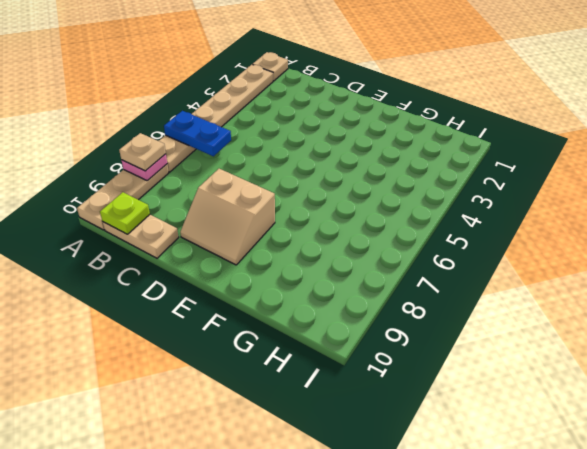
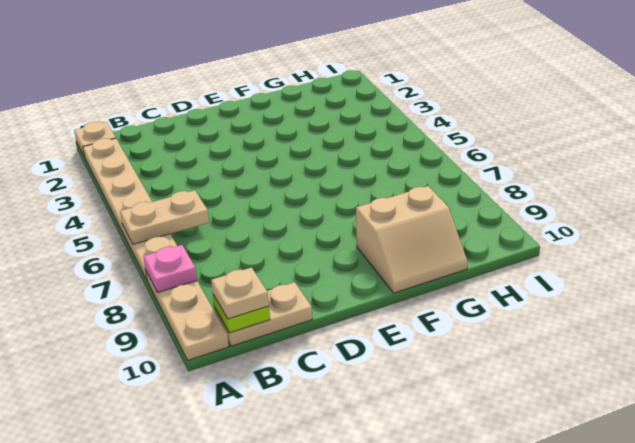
blue 1x2 plate [164,111,231,156] -> tan 1x2 plate [120,190,209,244]
tan 1x1 plate [119,133,166,171] -> tan 1x1 plate moved to [211,268,269,319]
tan 2x2 slope [180,169,275,265] -> tan 2x2 slope moved to [356,186,468,293]

